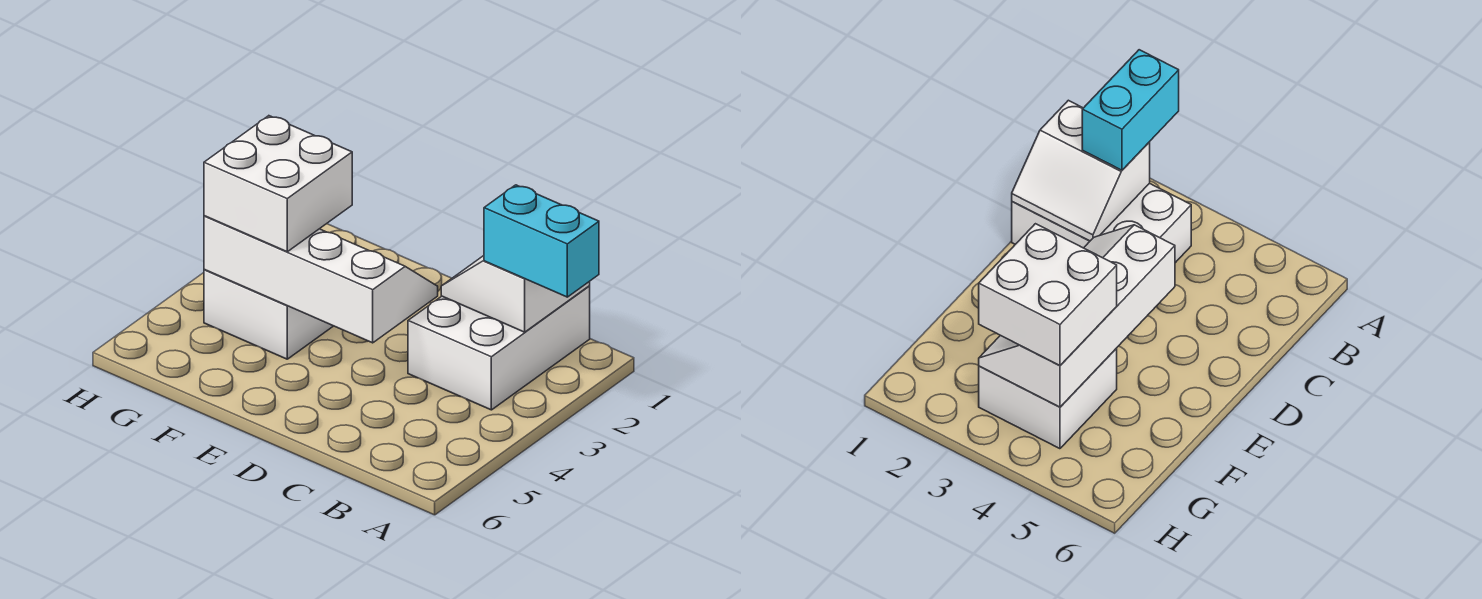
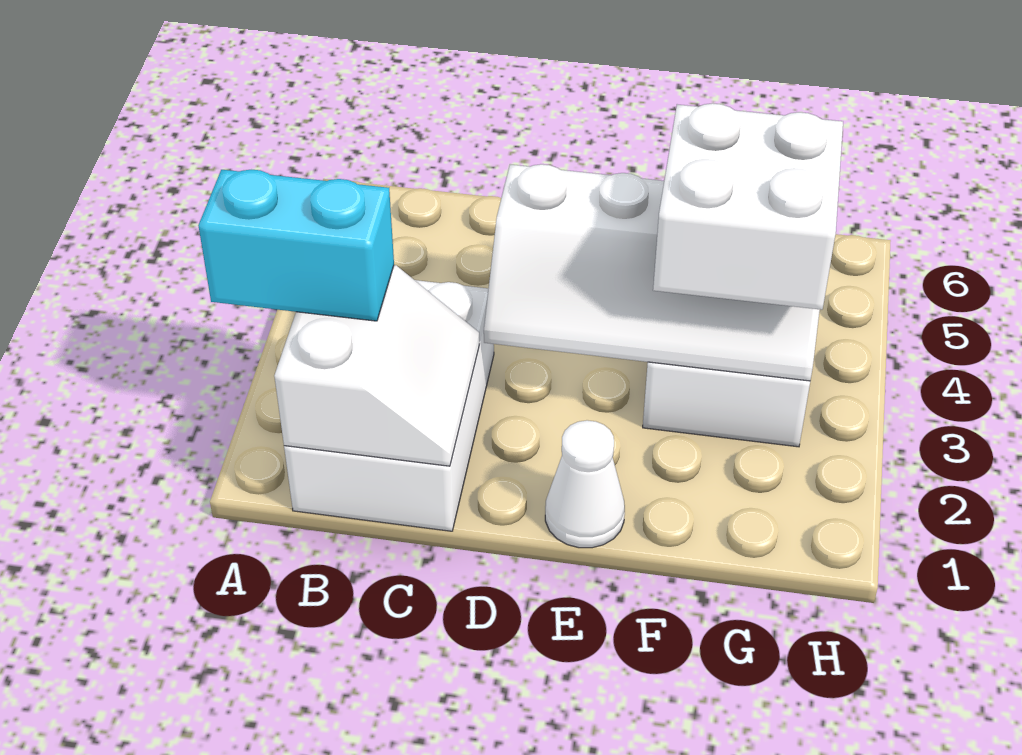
none -> white 1x1 cone [545,420,625,548]

